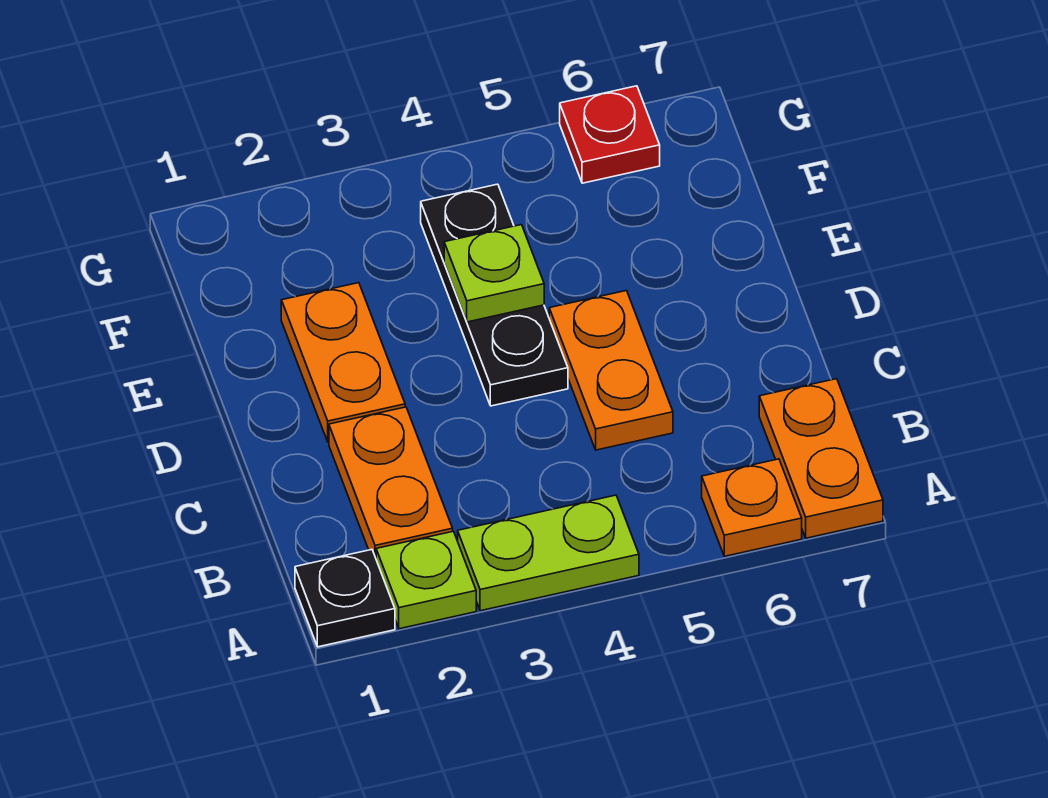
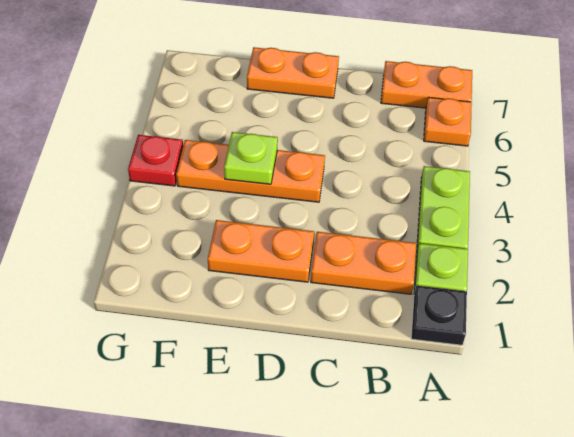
orange 1x2 plate [549,291,673,450] -> orange 1x2 plate moved to [247,47,339,98]
black 1x3 plate [421,184,568,406] -> orange 1x3 plate [176,140,325,202]
red 1x1 plate [560,86,660,183] -> red 1x1 plate moved to [128,135,183,186]

